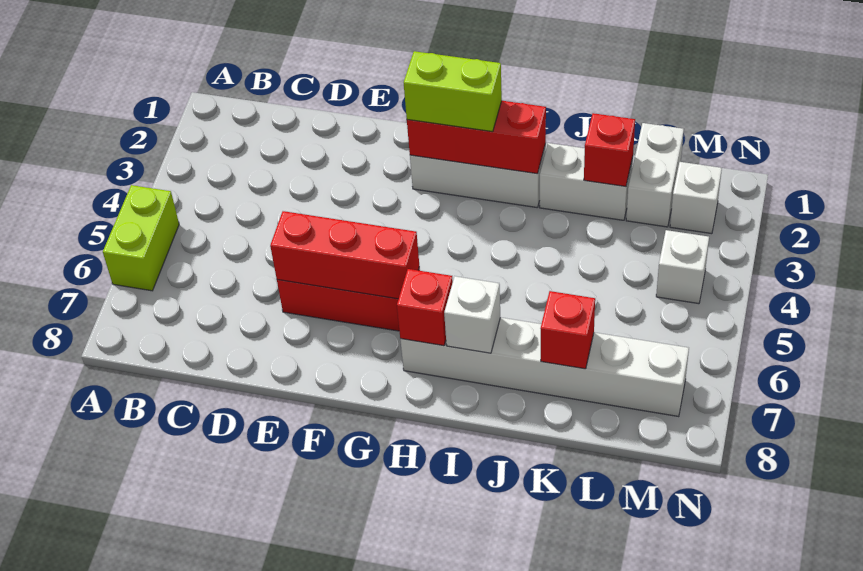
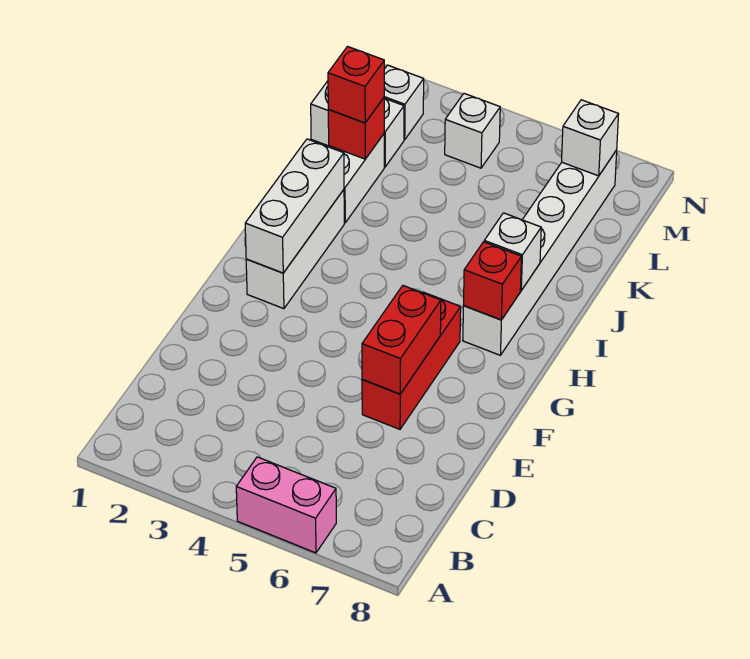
lime 1x2 brick [103,185,179,291] -> pink 1x2 brick [236,457,336,553]
red 1x3 brick [270,211,419,299] -> red 1x2 brick [362,286,441,394]
red 1x3 brick [407,101,546,174] -> white 1x3 brick [245,139,344,273]
lime 1x2 brick [404,51,502,132] -> none
red 1x1 brick [540,291,595,369] -> red 1x1 brick moved to [328,47,384,123]
none -> white 1x1 brick [562,100,619,176]

